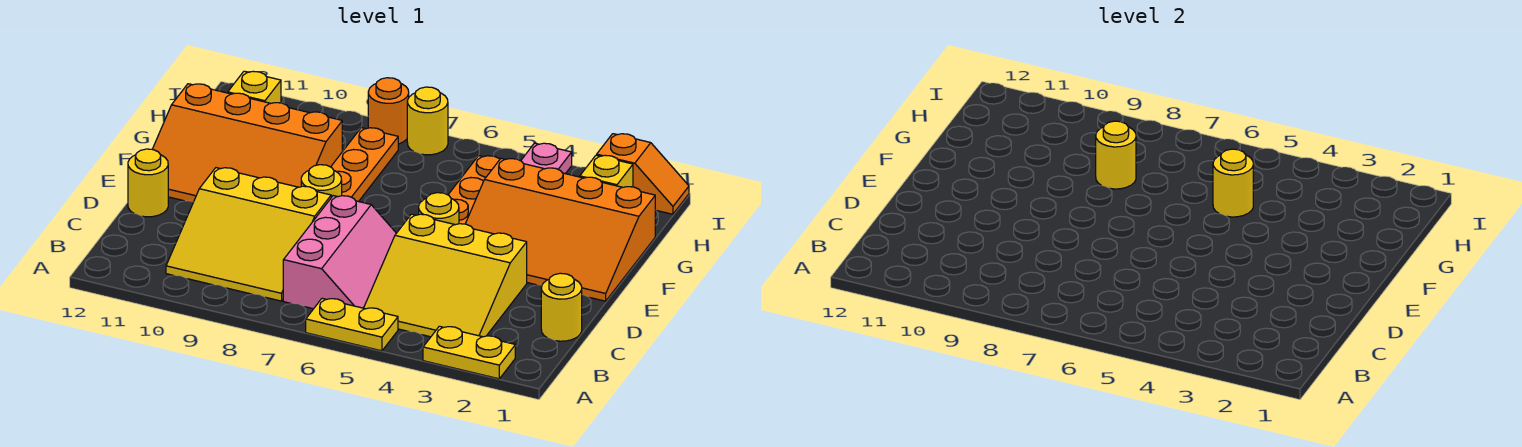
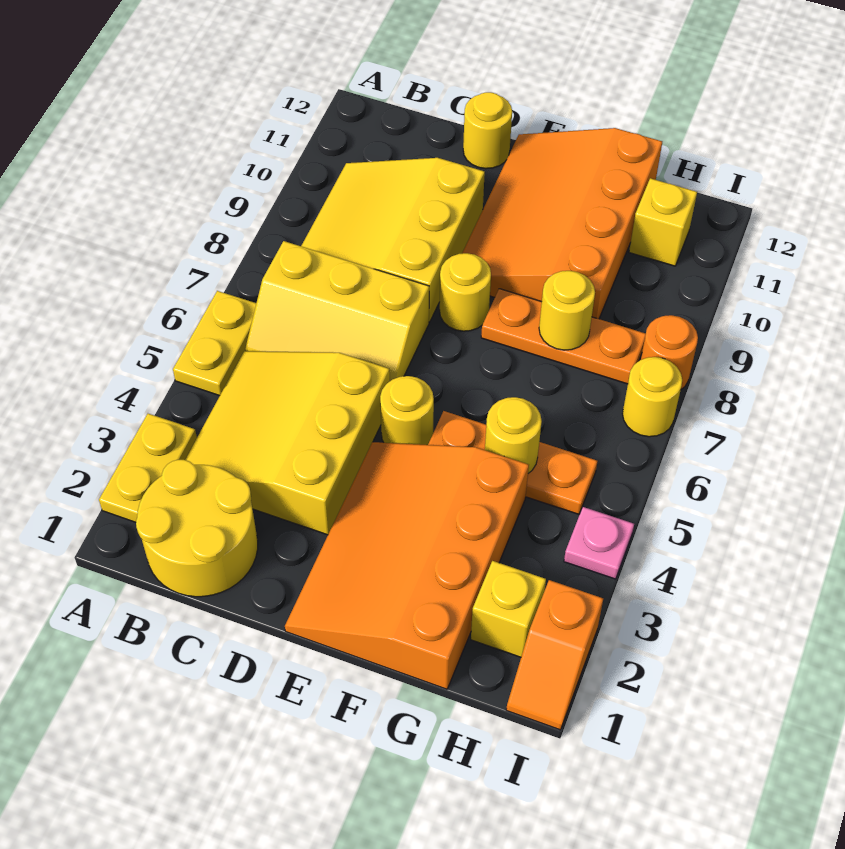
pink 2x3 slope [283,196,396,309] -> yellow 2x3 slope [245,241,429,381]
yellow 1x1 round brick [541,273,582,341] -> yellow 2x2 round brick [136,460,258,597]

